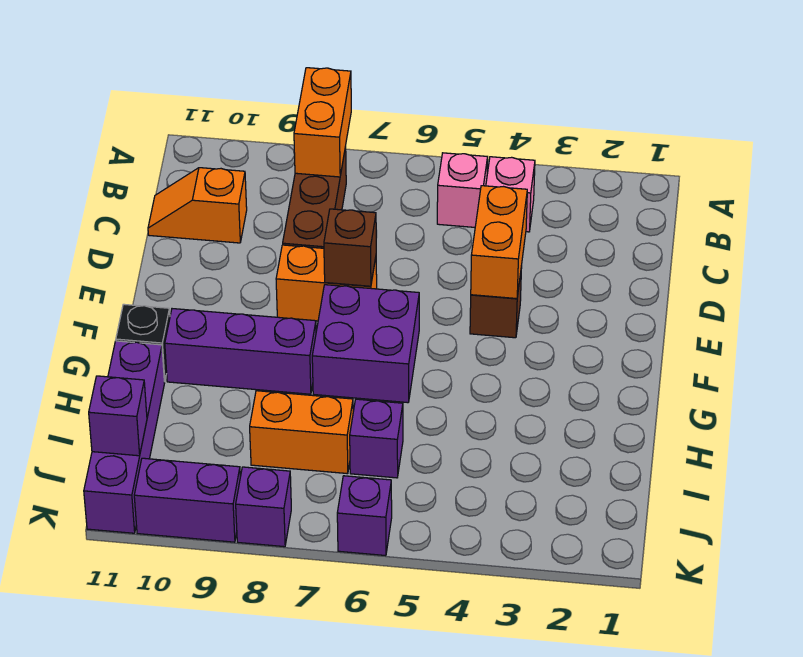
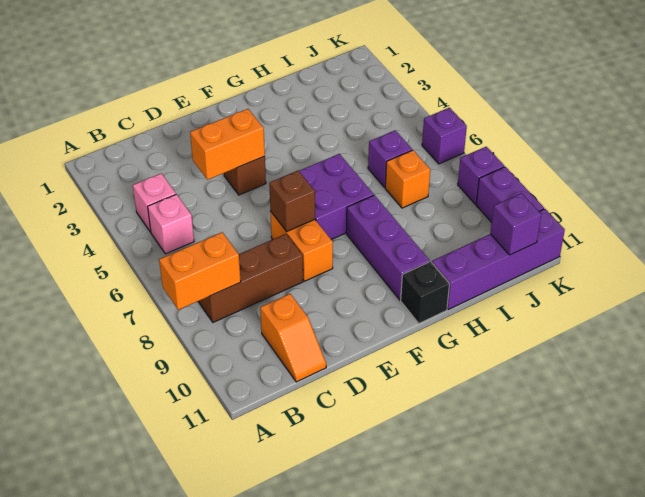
orange 1x2 brick [250,391,353,474] -> orange 1x1 brick [385,150,430,208]

